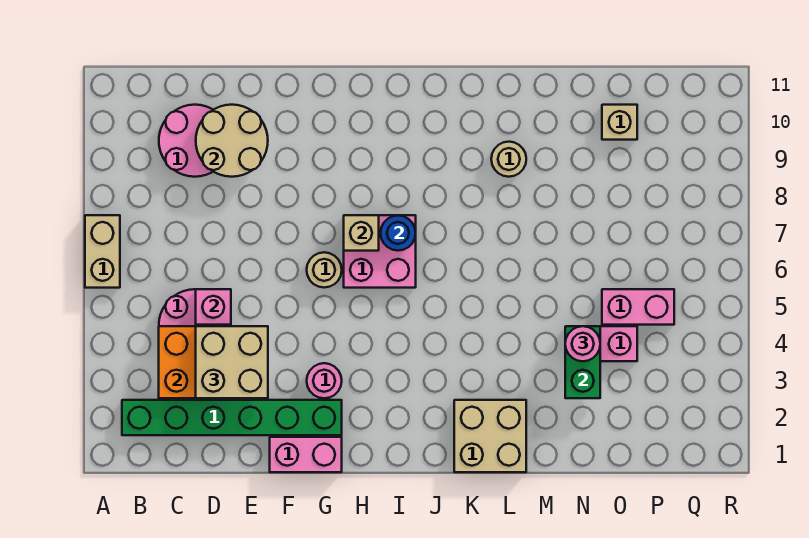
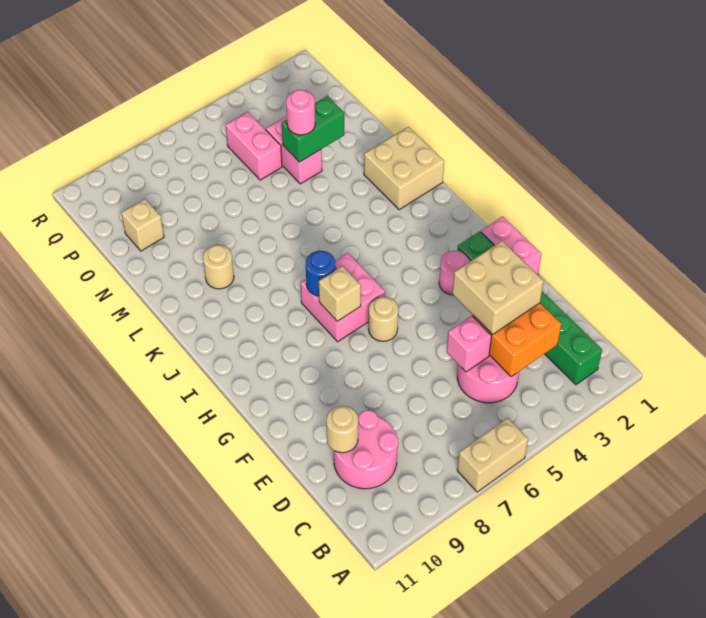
tan 2x2 round brick [196,105,268,177] -> tan 1x1 round brick [326,406,358,453]

